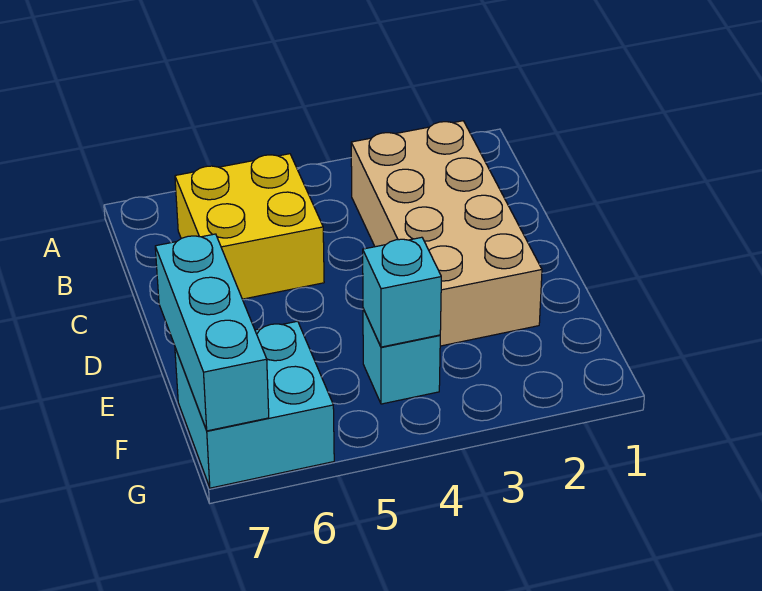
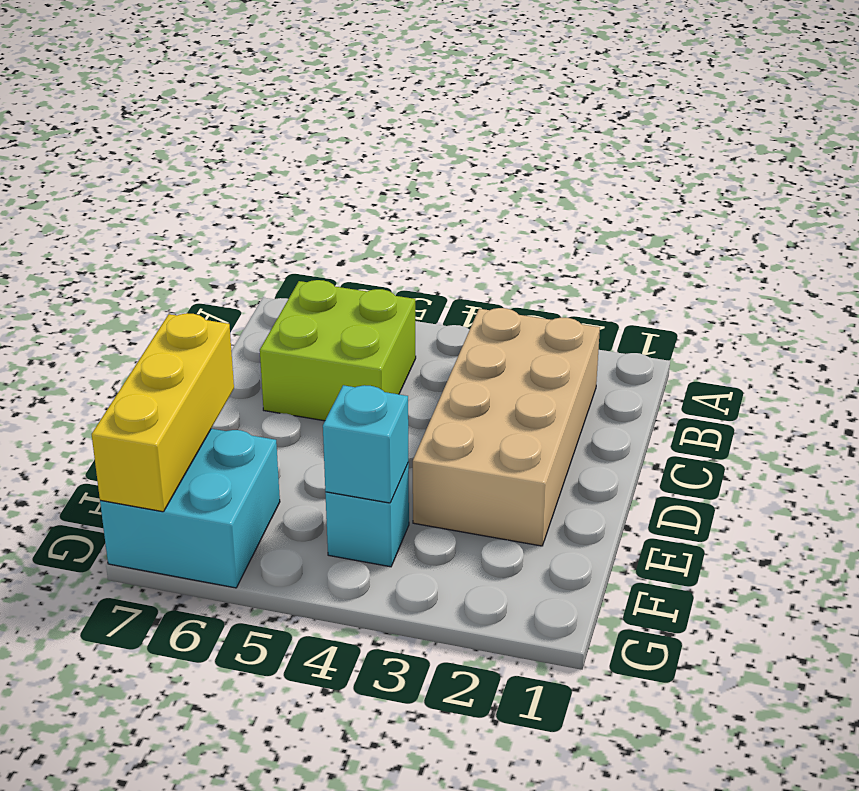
yellow 2x2 brick [175,154,324,299] -> lime 2x2 brick [260,280,416,421]
cyan 1x3 brick [155,234,269,431] -> yellow 1x3 brick [92,313,234,512]

